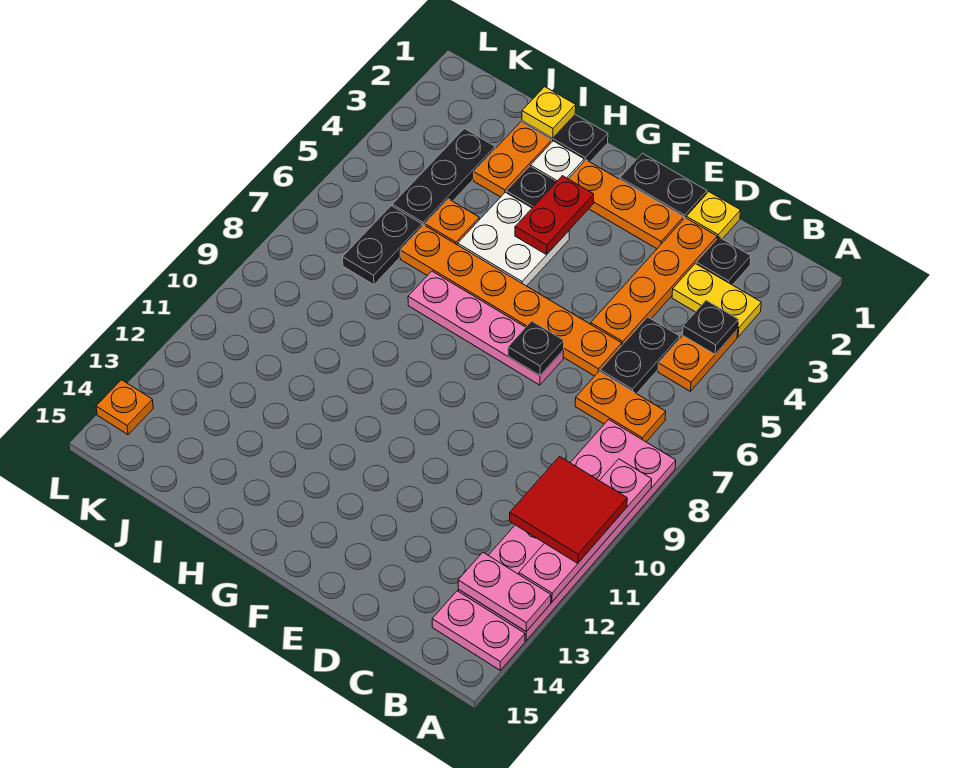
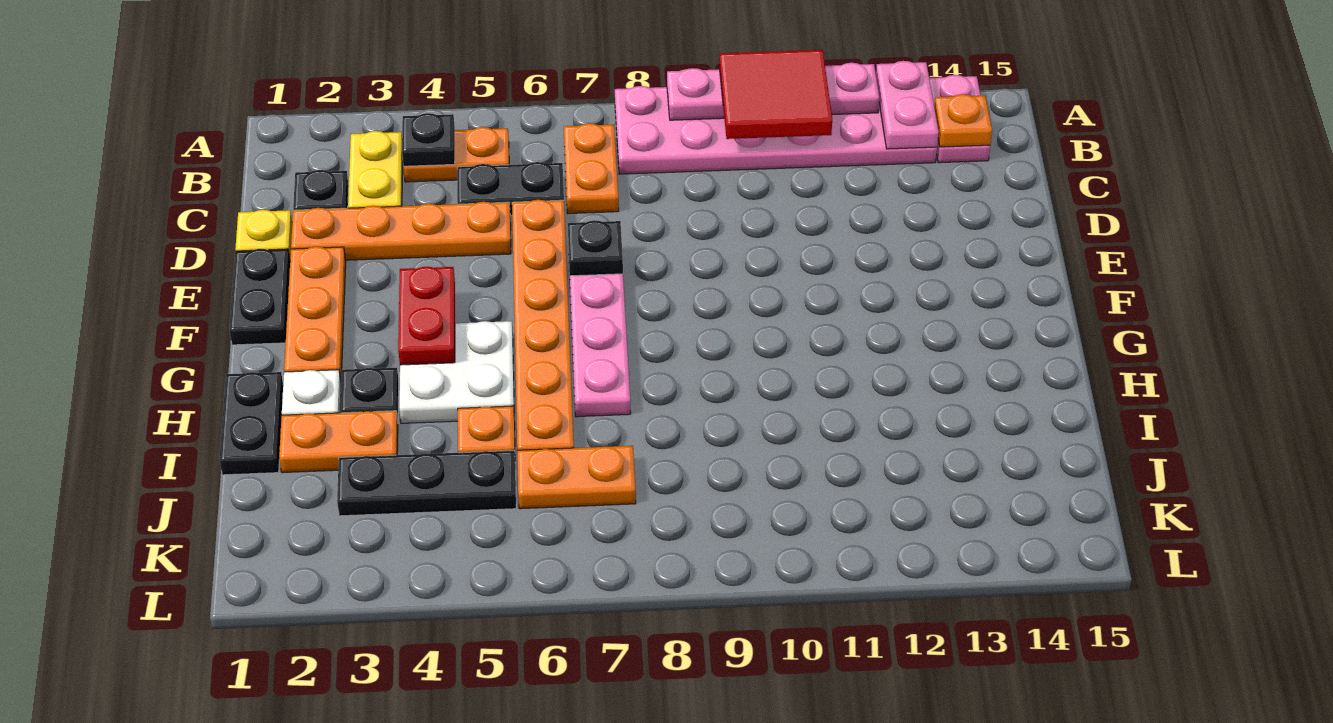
red 1x2 plate [515,176,594,255] -> red 1x2 plate turned to [398,267,455,365]
yellow 1x1 plate [522,87,576,138] -> none
black 1x2 plate [343,206,422,285] -> orange 1x2 plate [517,446,636,509]
orange 1x1 plate [96,380,153,435] -> orange 1x1 plate moved to [934,94,992,147]

